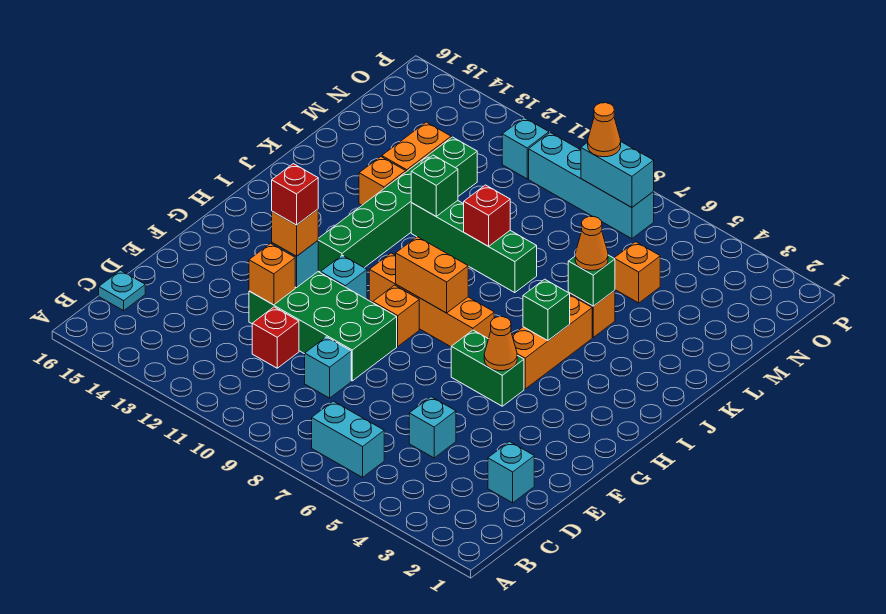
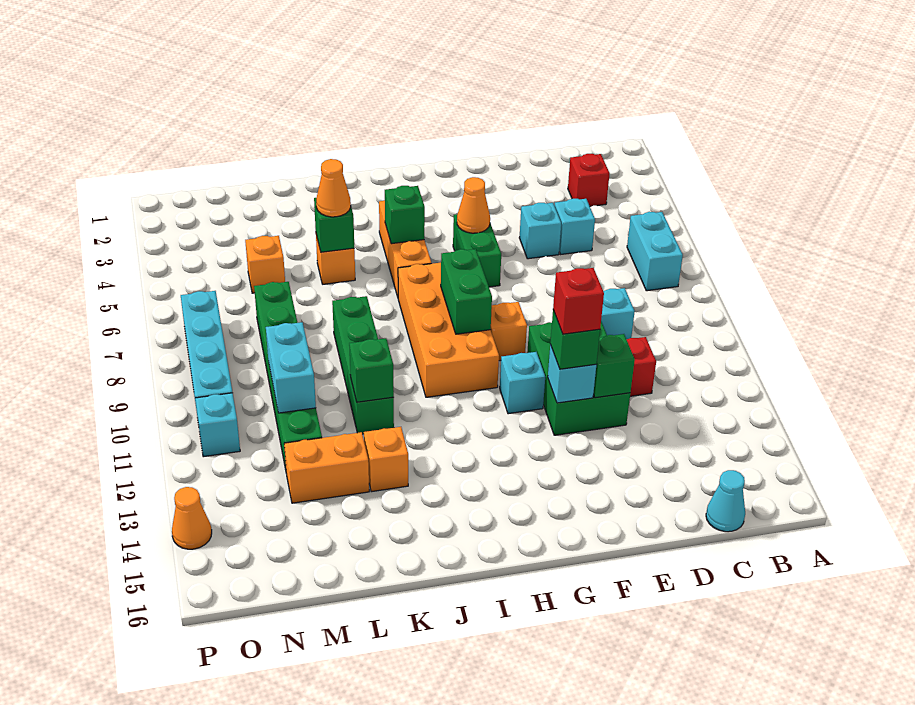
cyan 1x1 plate [99,270,145,311] -> cyan 1x1 cone [706,470,745,532]
cyan 1x1 brick [488,442,534,503] -> cyan 1x1 brick moved to [519,203,561,259]
green 2x4 brick [249,272,397,381] -> green 2x3 brick [527,322,630,435]
orange 1x1 brick [249,243,295,305] -> green 1x1 brick [593,334,635,398]
orange 1x1 brick [272,209,318,256] -> green 1x1 brick [550,310,600,369]
orange 1x3 brick [512,295,592,389] -> orange 1x3 brick turned to [379,201,431,297]
orange 1x4 brick [369,253,494,347] -> orange 2x4 brick [398,263,499,397]
orange 1x2 brick [396,237,468,313] -> green 1x2 brick [441,249,492,334]
green 1x6 brick [318,137,477,272] -> green 1x6 brick turned to [254,282,322,470]
red 1x1 brick [464,185,510,246] -> red 1x1 brick moved to [568,154,610,206]
cyan 1x2 brick [581,142,654,207] -> cyan 1x2 brick moved to [266,322,316,413]
orange 1x1 cone [588,103,621,157] -> orange 1x1 cone moved to [172,487,212,549]

